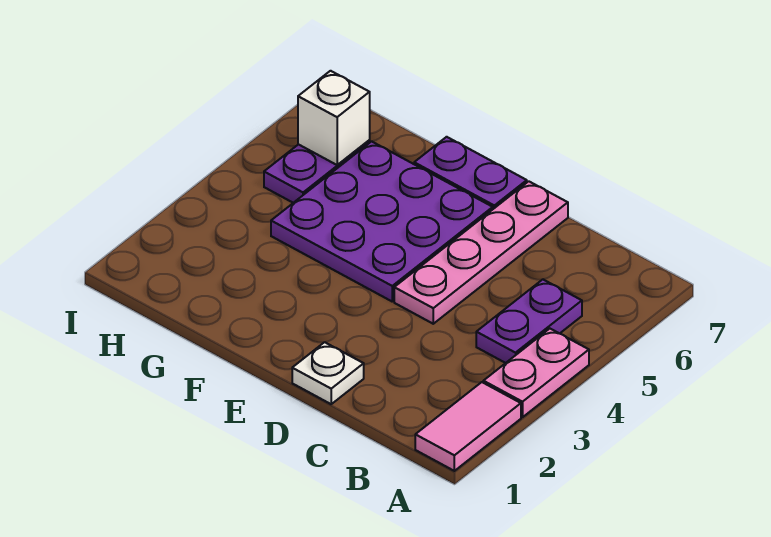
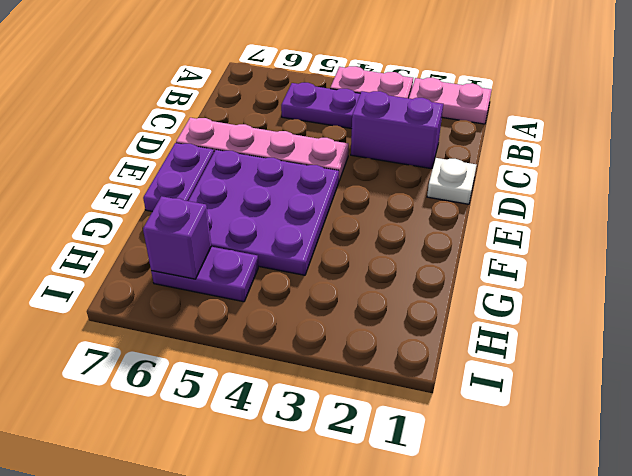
pink 1x2 tile [415,382,521,471] -> pink 1x2 plate [409,78,491,124]
none -> purple 1x2 brick [351,91,443,169]
white 1x1 brick [298,71,370,165] -> purple 1x1 brick [143,196,211,279]

